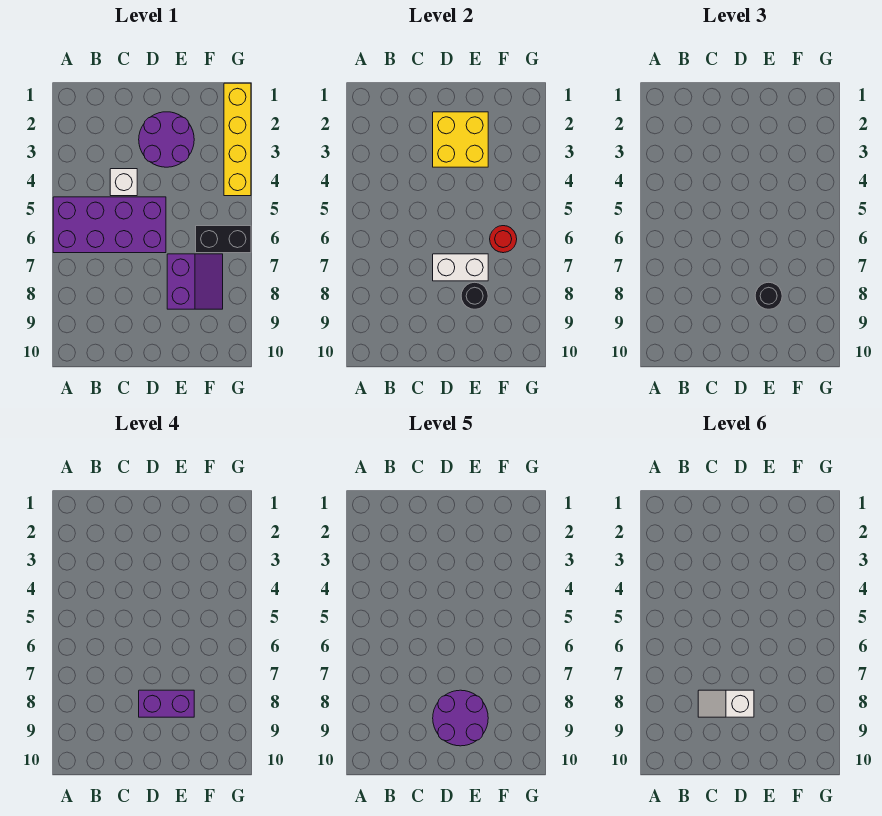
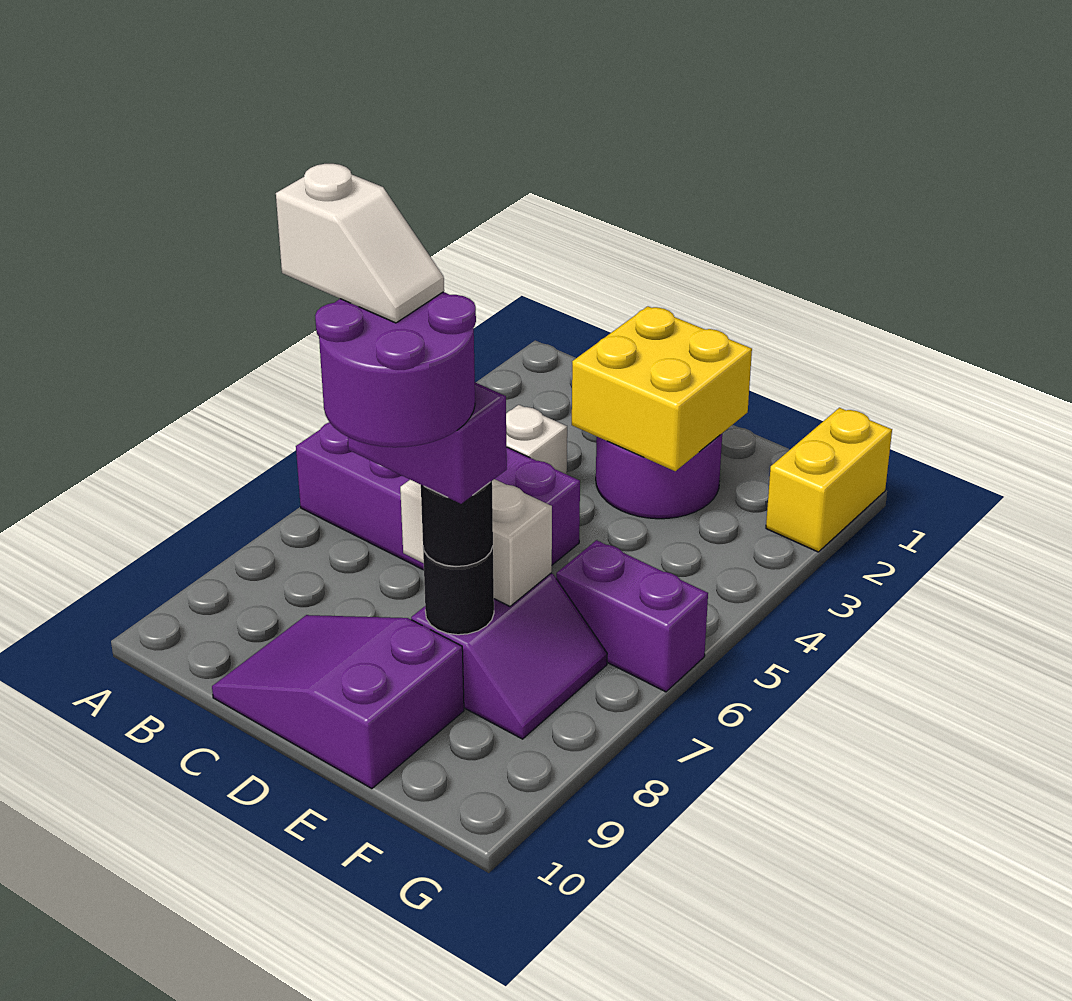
white 1x2 slope [698,690,754,717] -> white 1x2 slope turned to [276,164,444,323]
none -> purple 2x3 slope [212,615,464,789]
black 1x2 brick [196,226,251,253] -> purple 1x2 brick [556,540,708,692]
red 1x1 round brick [490,226,517,253] -> none
yellow 1x4 brick [224,83,251,196] -> yellow 1x2 brick [766,408,892,552]

